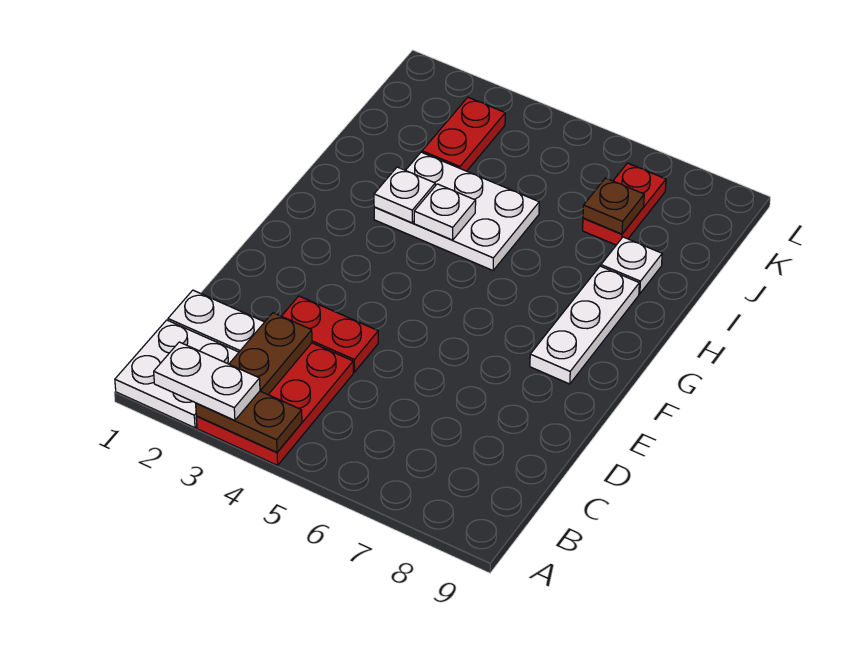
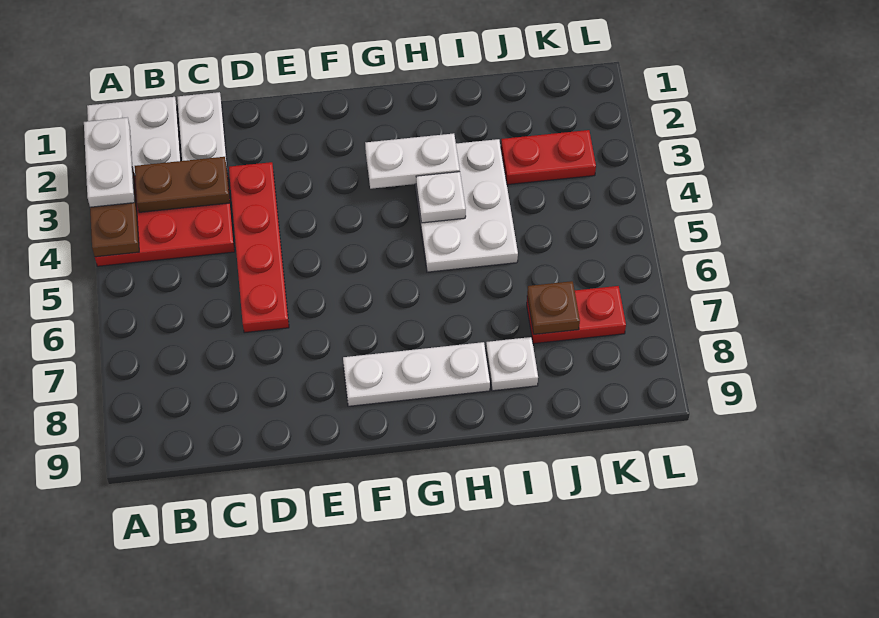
red 1x2 plate [282,296,378,372] -> red 1x4 plate [229,162,289,333]
white 1x1 plate [374,167,435,223] -> white 1x2 plate [365,133,460,189]

